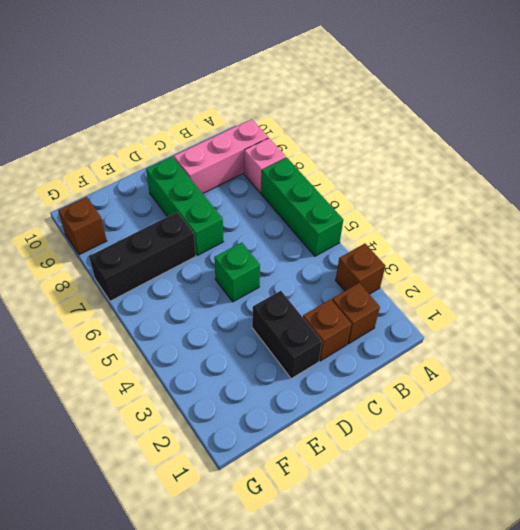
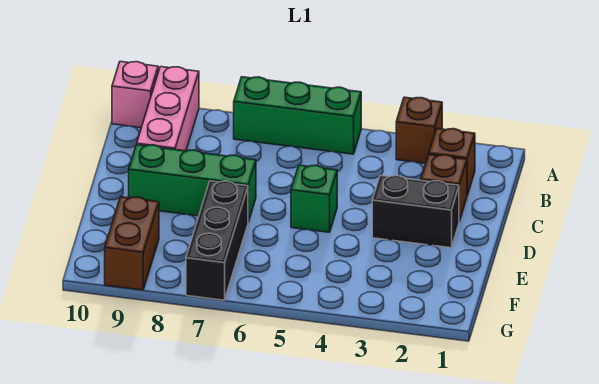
pink 1x1 brick [244,138,286,193] -> pink 1x1 brick moved to [112,62,158,128]
brown 1x1 brick [58,197,107,255] -> brown 1x2 brick [105,197,159,290]

